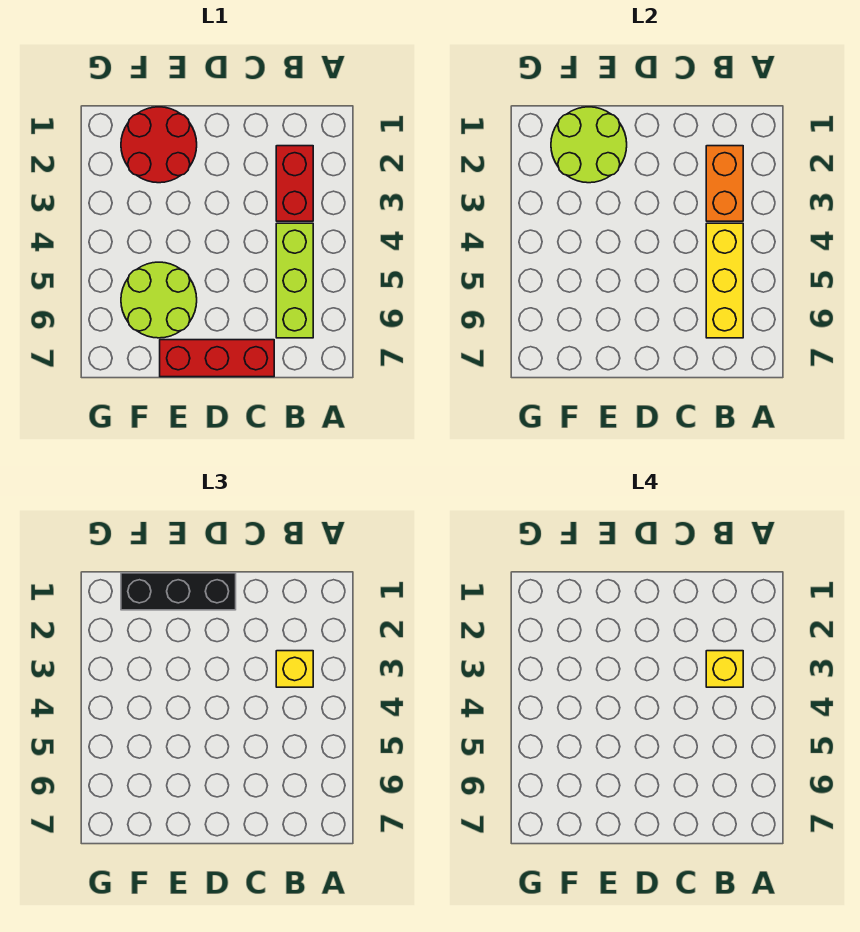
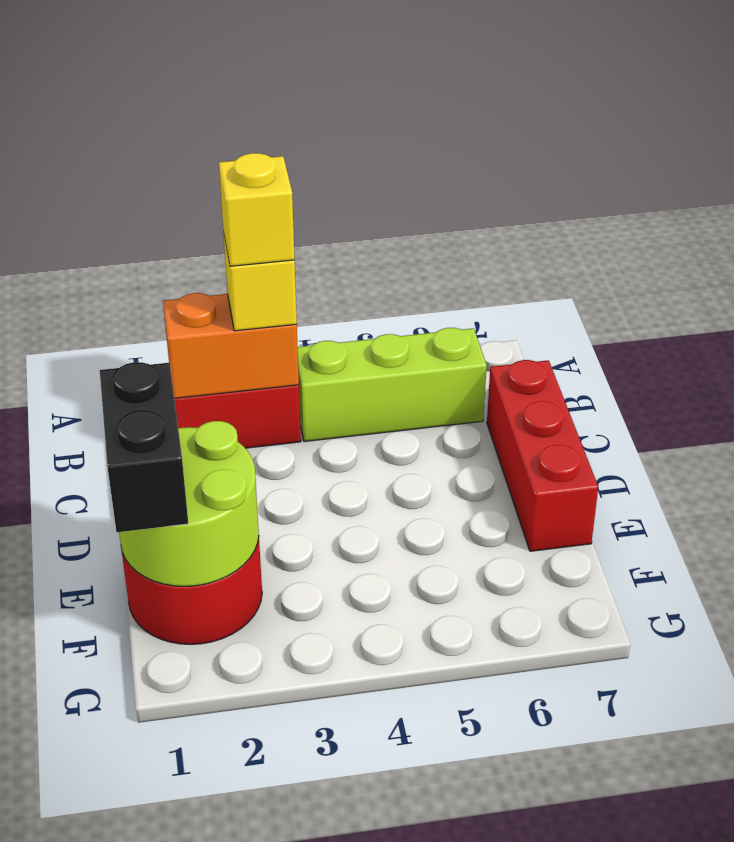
yellow 1x3 brick [706,223,743,338] -> none
black 1x3 brick [121,573,236,610] -> black 1x2 brick [100,362,188,532]
lime 2x2 round brick [121,262,197,338] -> none

